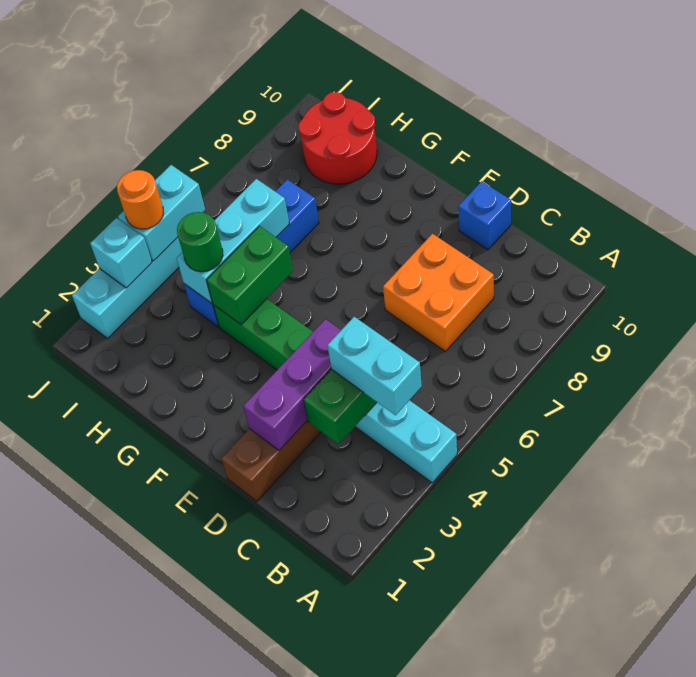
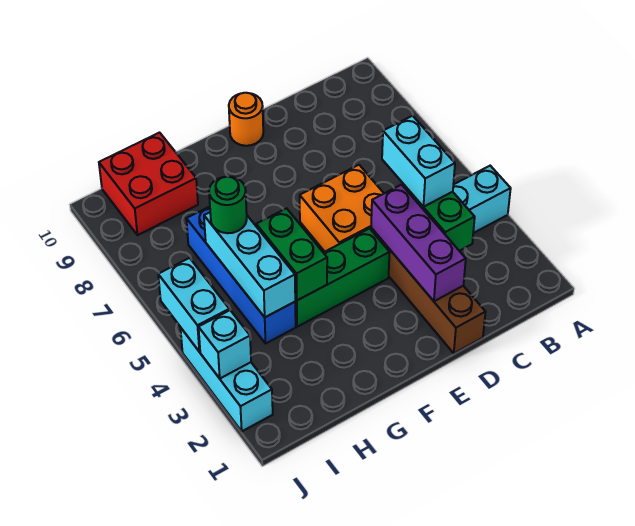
cyan 1x2 brick [327,317,422,415] -> cyan 1x2 brick turned to [382,116,455,207]
orange 2x2 brick [383,234,494,351] -> orange 2x2 brick moved to [300,165,384,252]
blue 1x1 brick [458,181,511,250] -> none
green 1x1 round brick [177,212,223,272] -> green 1x1 round brick moved to [209,177,247,233]
red 2x2 round brick [298,92,377,184] -> red 2x2 brick [99,133,198,235]
orange 1x1 round brick [117,170,164,229] -> orange 1x1 round brick moved to [229,93,263,146]

